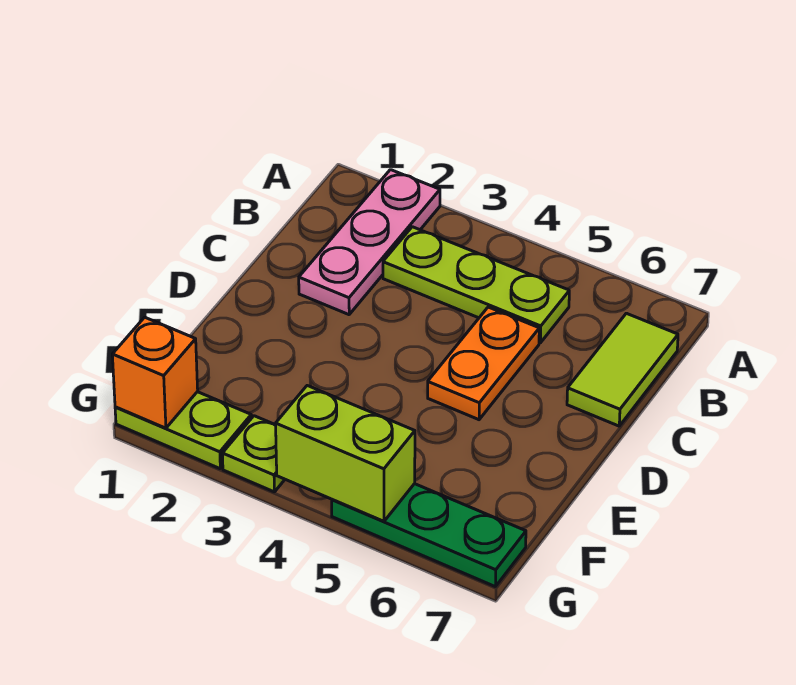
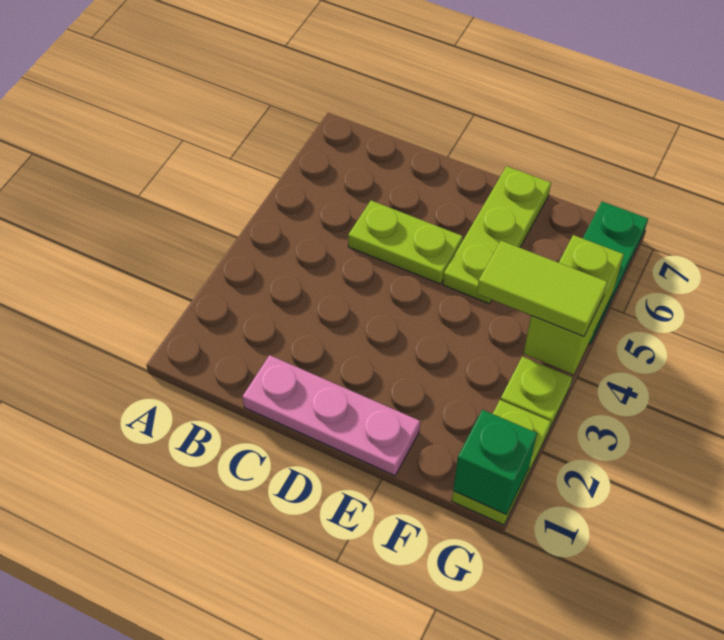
pink 1x3 plate [299,170,440,315] -> pink 1x3 plate moved to [243,355,420,476]
lime 1x3 plate [383,227,569,343] -> lime 1x3 plate moved to [443,166,551,304]
lime 1x2 tile [567,313,678,426] -> lime 1x2 tile moved to [477,241,608,336]
orange 1x2 plate [428,307,539,420] -> lime 1x2 plate [348,201,463,284]
orange 1x1 brick [112,317,198,428] -> green 1x1 brick [453,410,537,515]

